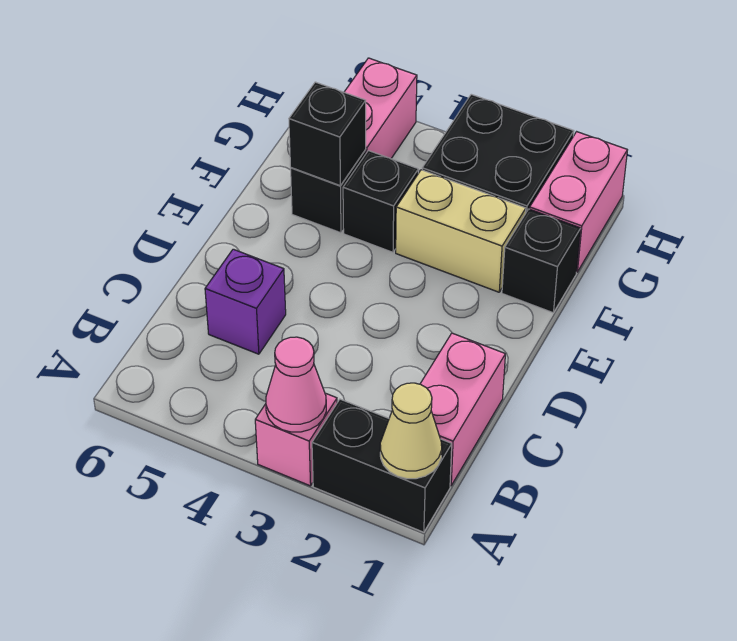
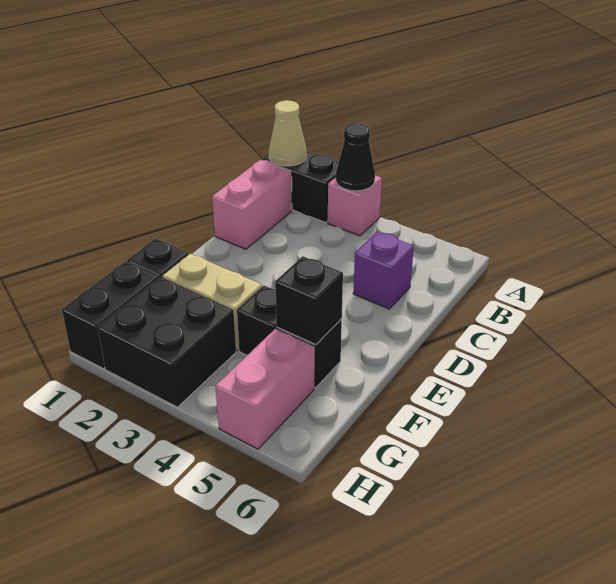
pink 1x1 cone [266,337,326,432] -> black 1x1 cone [336,123,375,191]
pink 1x2 brick [530,132,627,272] -> black 1x2 brick [62,261,159,369]

